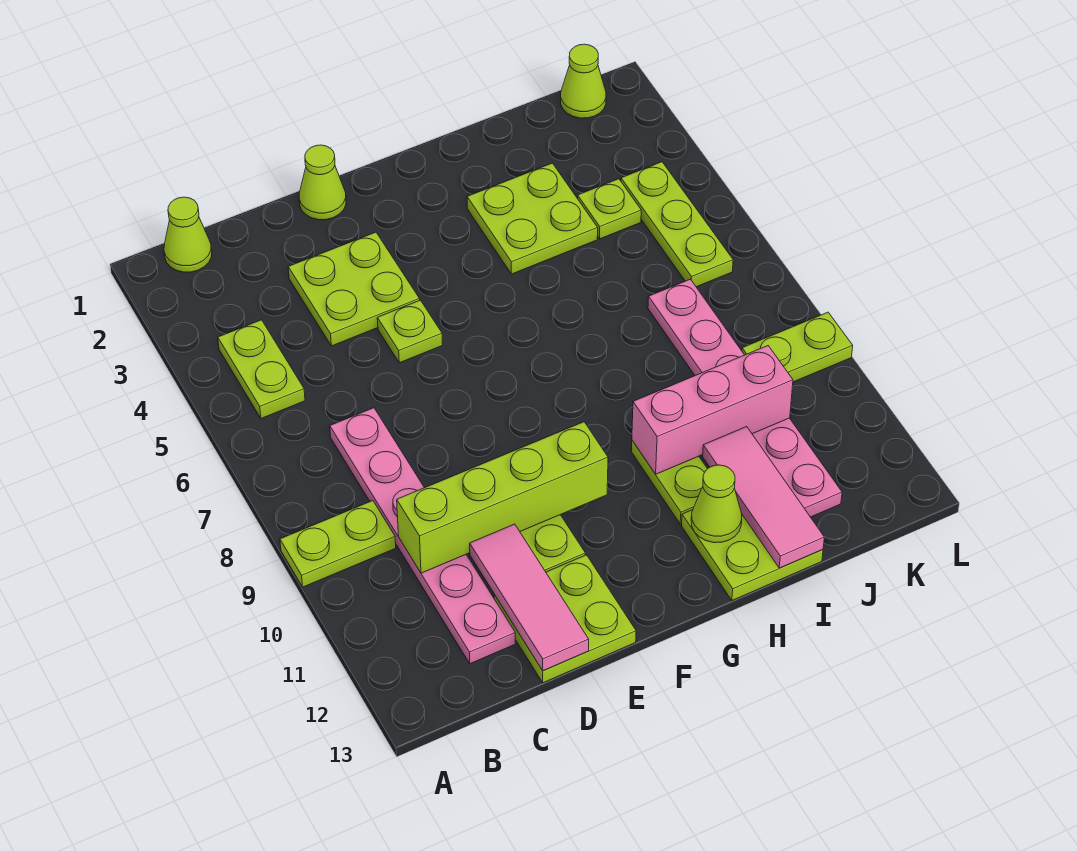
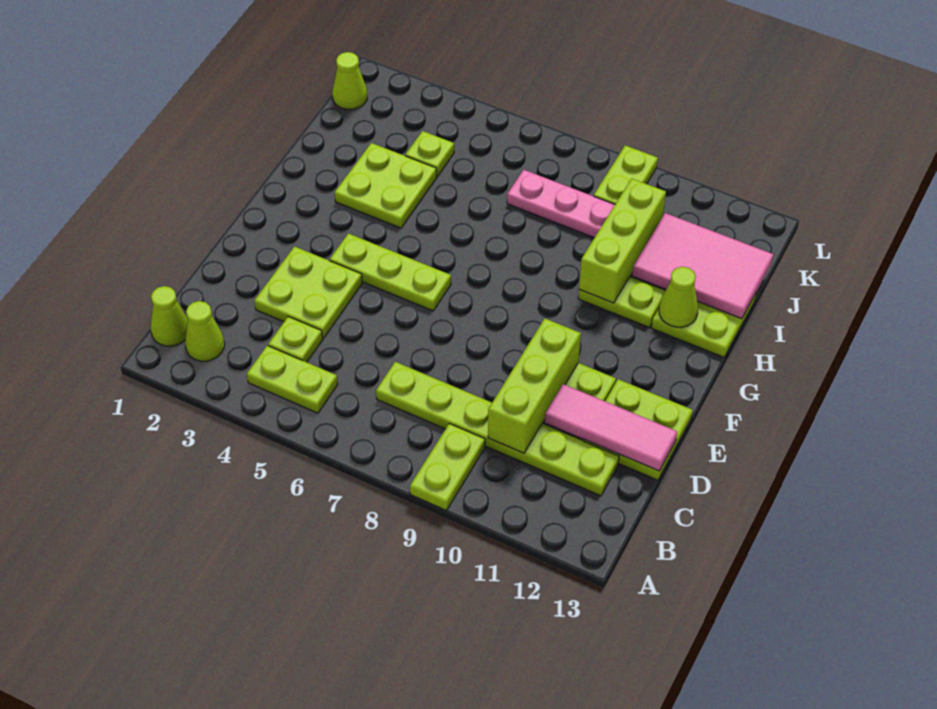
pink 1x6 plate [330,408,515,664] -> lime 1x6 plate [376,362,619,496]
lime 1x4 brick [397,422,608,573] -> lime 1x3 brick [488,319,581,453]
lime 1x1 cone [299,145,346,220] -> lime 1x1 cone moved to [185,301,225,361]
lime 1x1 plate [377,300,443,363] -> lime 1x1 plate moved to [268,317,323,362]
pink 1x3 brick [632,346,793,474] -> lime 1x3 brick [579,178,666,303]
pink 1x3 tile [703,427,824,568] -> pink 2x3 tile [632,213,773,319]
lime 1x3 plate [621,162,733,287] -> lime 1x3 plate moved to [330,233,451,311]

